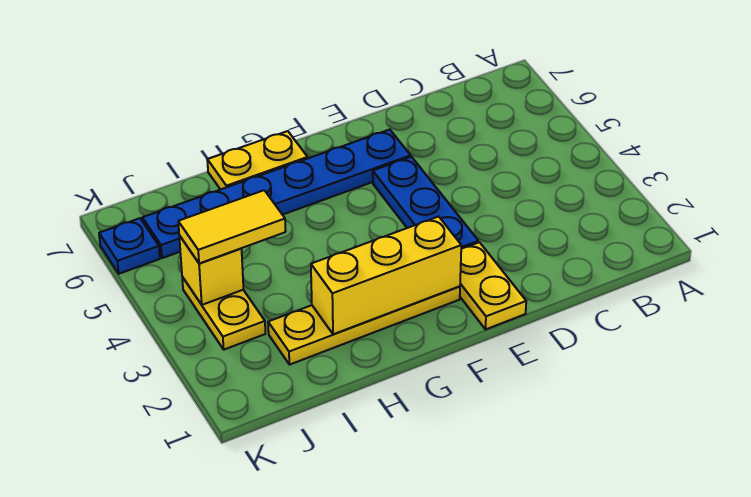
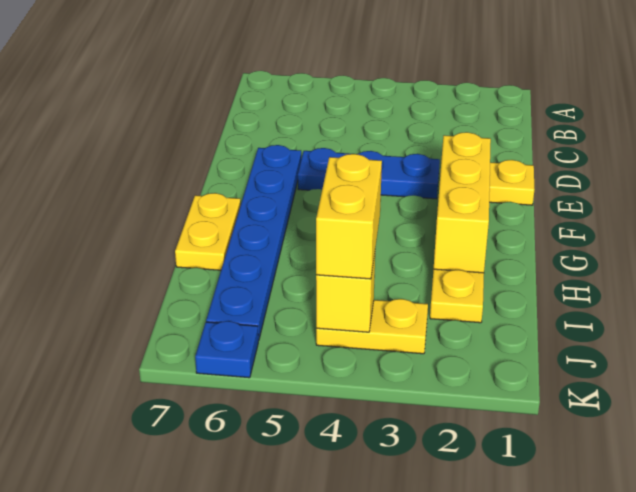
yellow 1x2 tile [178,190,286,263] -> yellow 1x2 brick [316,154,382,279]

